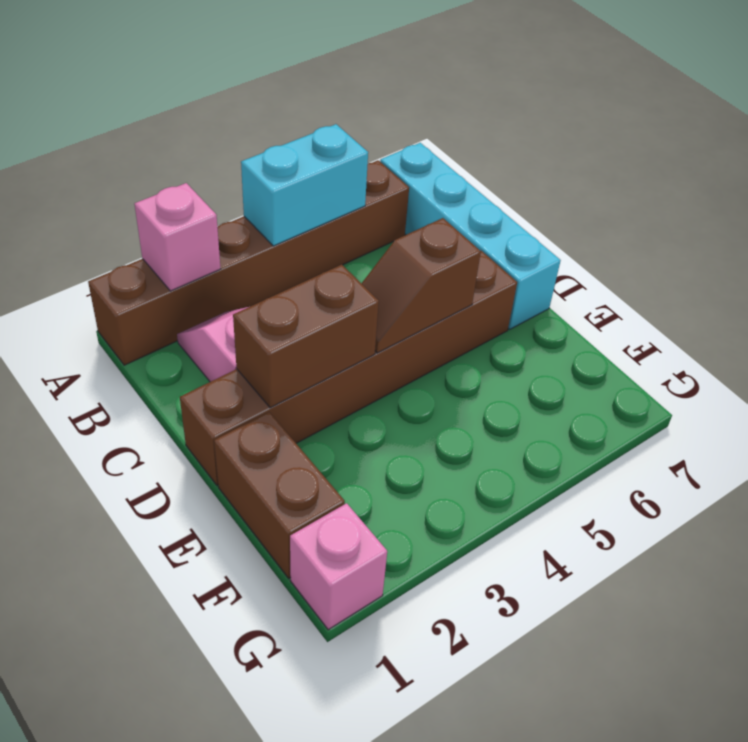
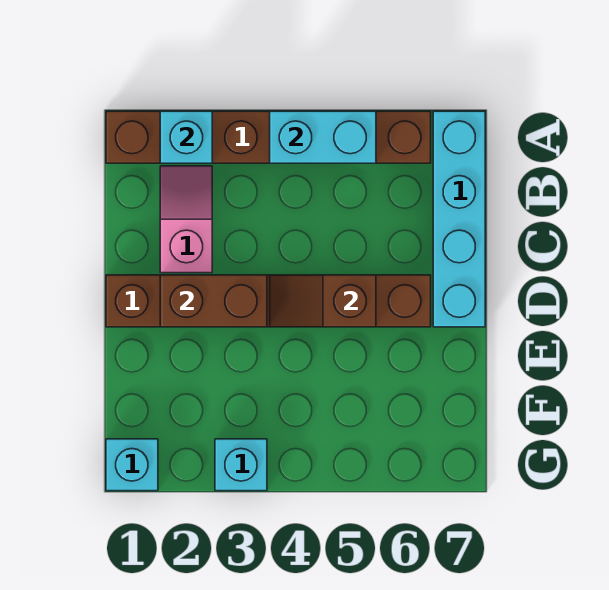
pink 1x1 brick [135,183,221,291] -> cyan 1x1 brick [160,111,212,163]
brown 1x2 brick [214,412,345,578] -> none
pink 1x1 brick [290,503,387,630] -> cyan 1x1 brick [106,439,158,491]
none -> cyan 1x1 brick [215,439,267,491]

